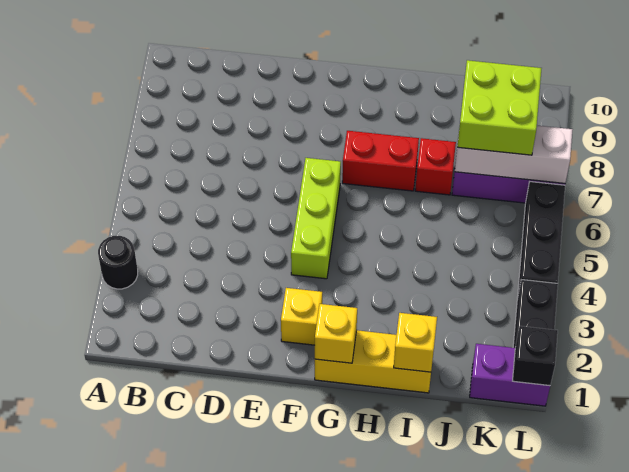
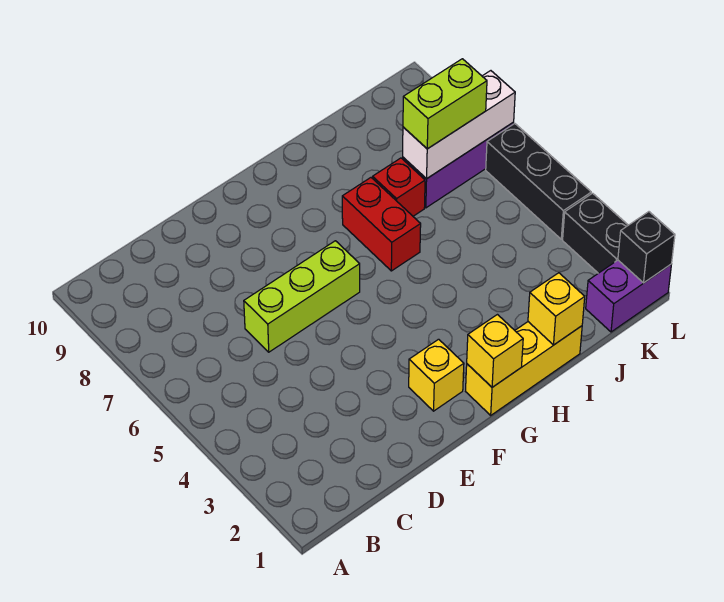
black 1x1 round brick [98,236,138,289] -> none
lime 1x3 brick [291,158,341,279] -> lime 1x3 brick turned to [244,241,360,352]
red 1x2 brick [342,131,419,191] -> red 1x2 brick turned to [342,178,421,271]
lime 2x2 brick [457,60,542,155] -> lime 1x2 brick [403,59,487,149]

